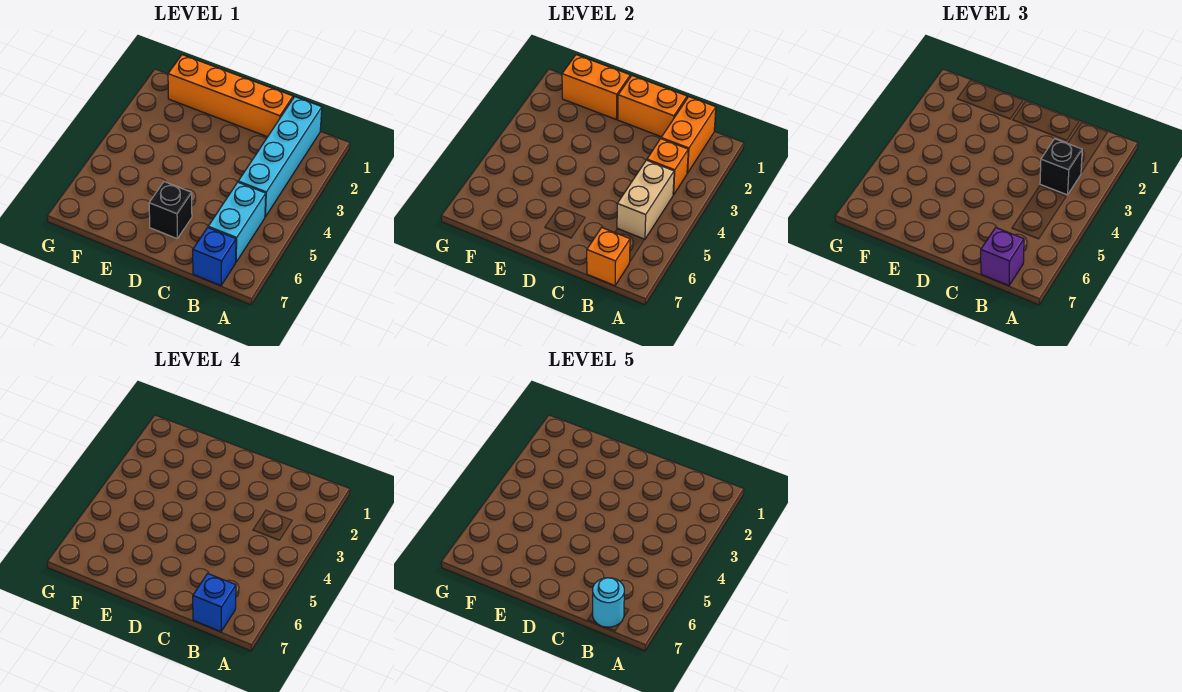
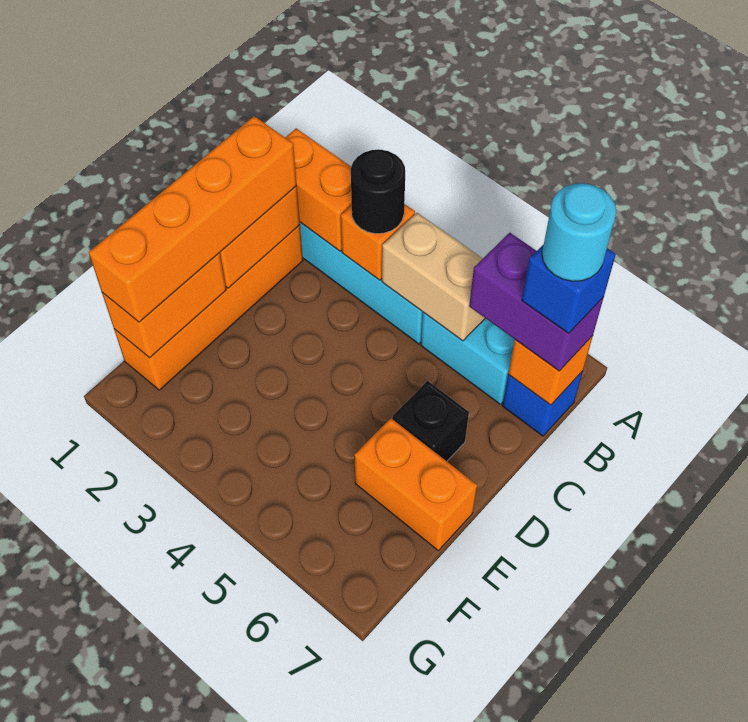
black 1x1 brick [1040,139,1082,195] -> black 1x1 round brick [351,149,405,234]
purple 1x1 brick [981,228,1024,286] -> purple 1x2 brick [469,233,604,371]
none -> orange 1x4 brick [89,116,297,322]
none -> orange 1x2 brick [355,418,477,550]

